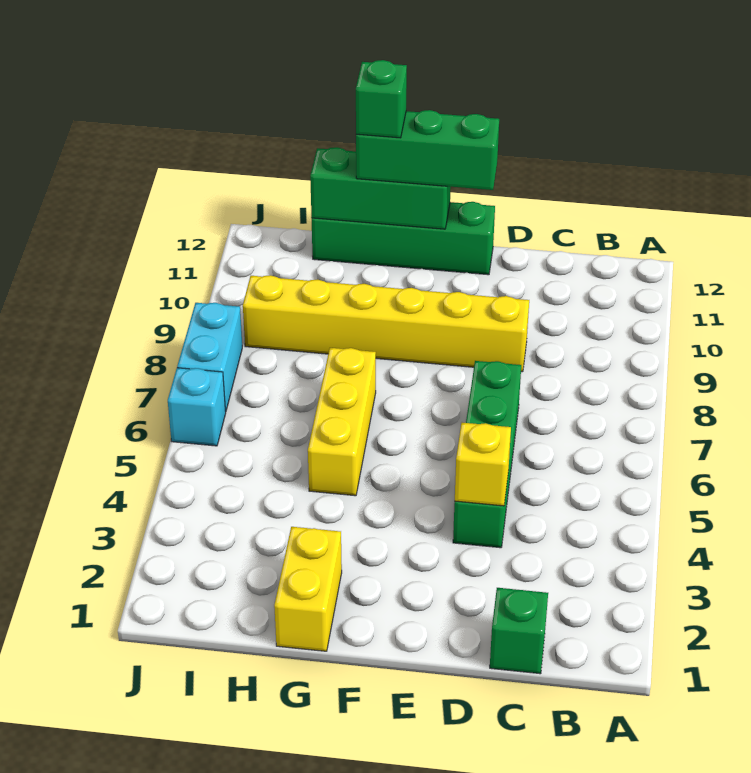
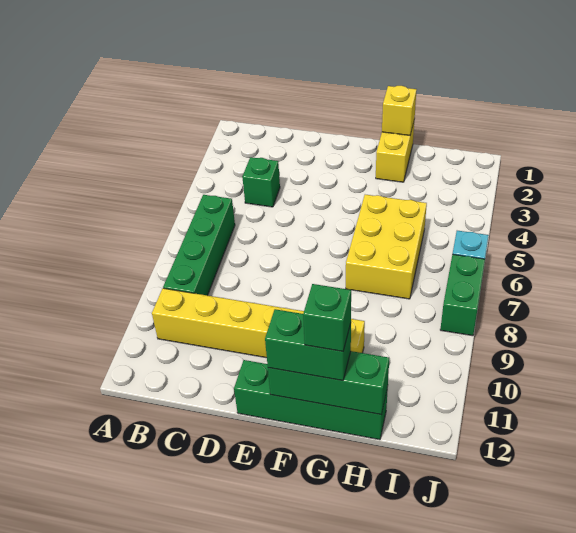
green 1x1 brick [490,588,548,674] -> green 1x1 brick moved to [242,157,280,207]
green 1x4 brick [453,361,521,548] -> green 1x4 brick moved to [163,195,235,295]
yellow 1x1 brick [455,423,511,506] -> yellow 1x1 brick moved to [382,86,417,135]
yellow 1x6 brick [243,275,529,372] -> yellow 1x6 brick moved to [152,288,365,358]
green 1x3 brick [356,110,499,190] -> green 1x2 brick [265,309,351,381]
yellow 1x3 brick [308,348,376,496] -> yellow 2x3 brick [346,195,427,299]
cyan 1x2 brick [177,303,242,411] -> green 1x2 brick [440,254,485,336]

